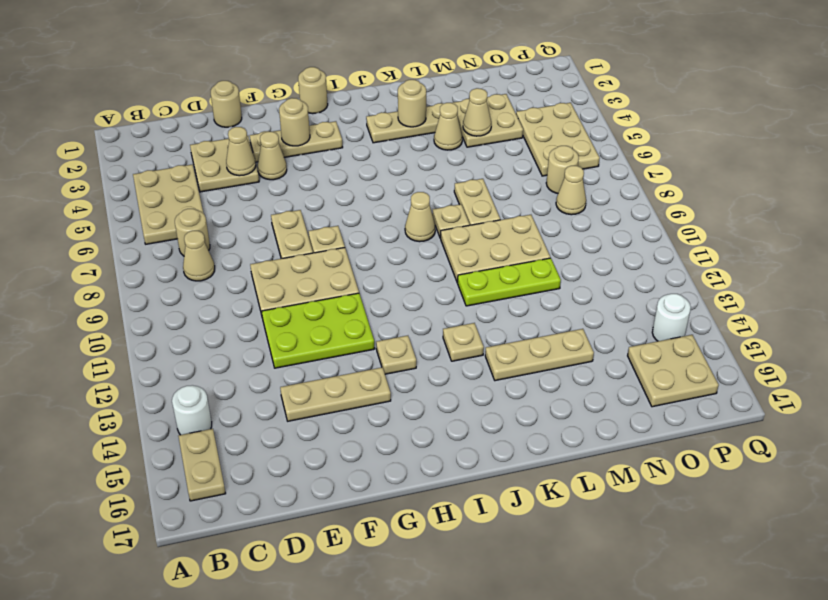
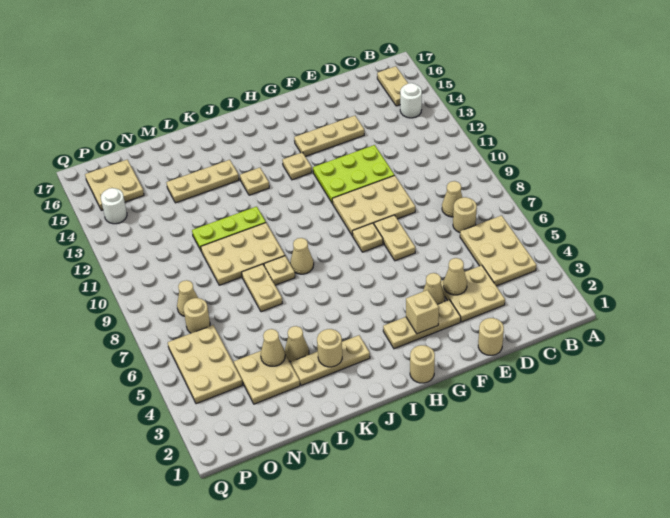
tan 1x1 round brick [279,98,310,146] -> tan 1x1 brick [406,290,439,334]

